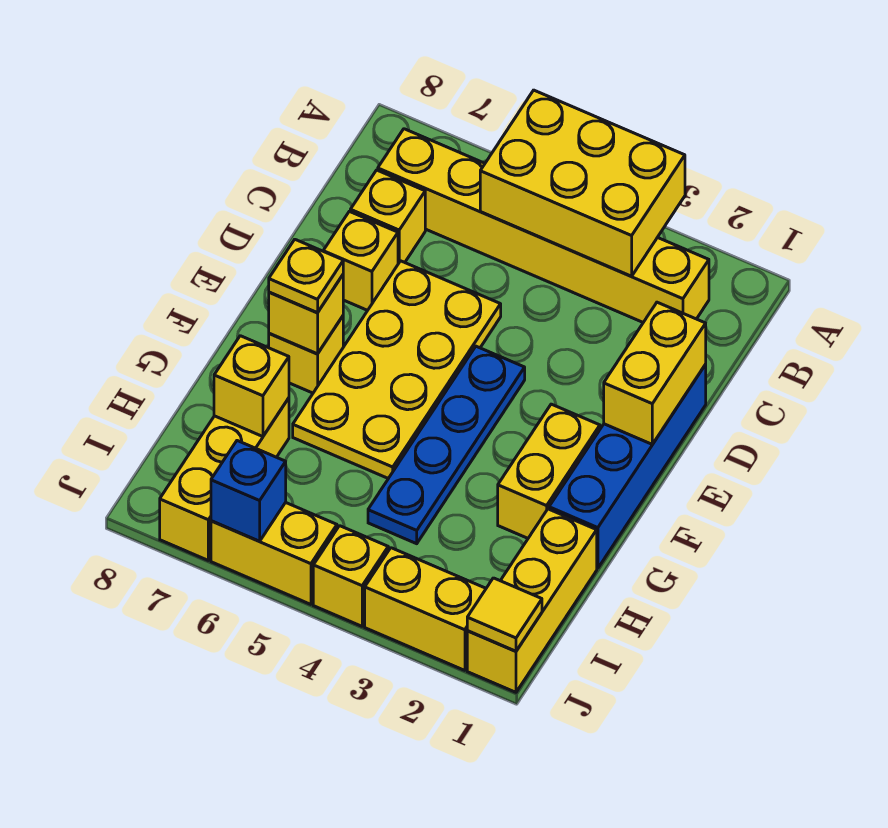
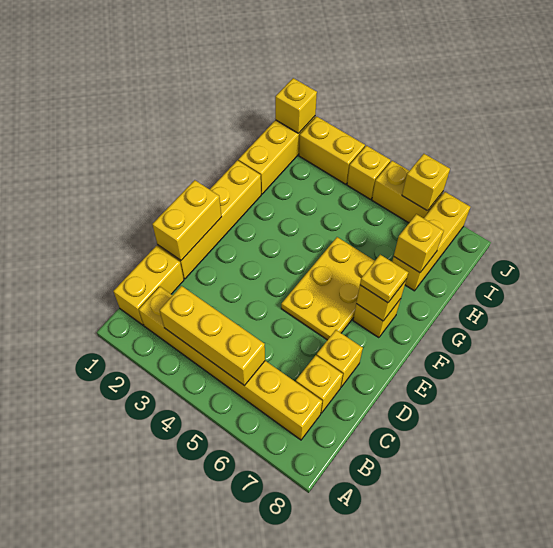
yellow 2x3 brick [480,90,685,276] -> yellow 1x3 brick [160,286,265,386]
blue 1x4 brick [549,365,706,568] -> yellow 1x4 brick [158,160,261,279]
yellow 2x4 plate [293,261,501,479] -> yellow 2x3 plate [281,237,374,340]
blue 1x4 plate [368,346,525,544] -> none
yellow 1x2 brick [498,404,600,538] -> yellow 1x2 brick moved to [114,246,184,325]
yellow 1x1 tile [467,578,542,651] -> yellow 1x1 brick [275,78,317,133]
blue 1x1 brick [211,441,286,541] -> yellow 1x1 brick [402,154,450,211]

